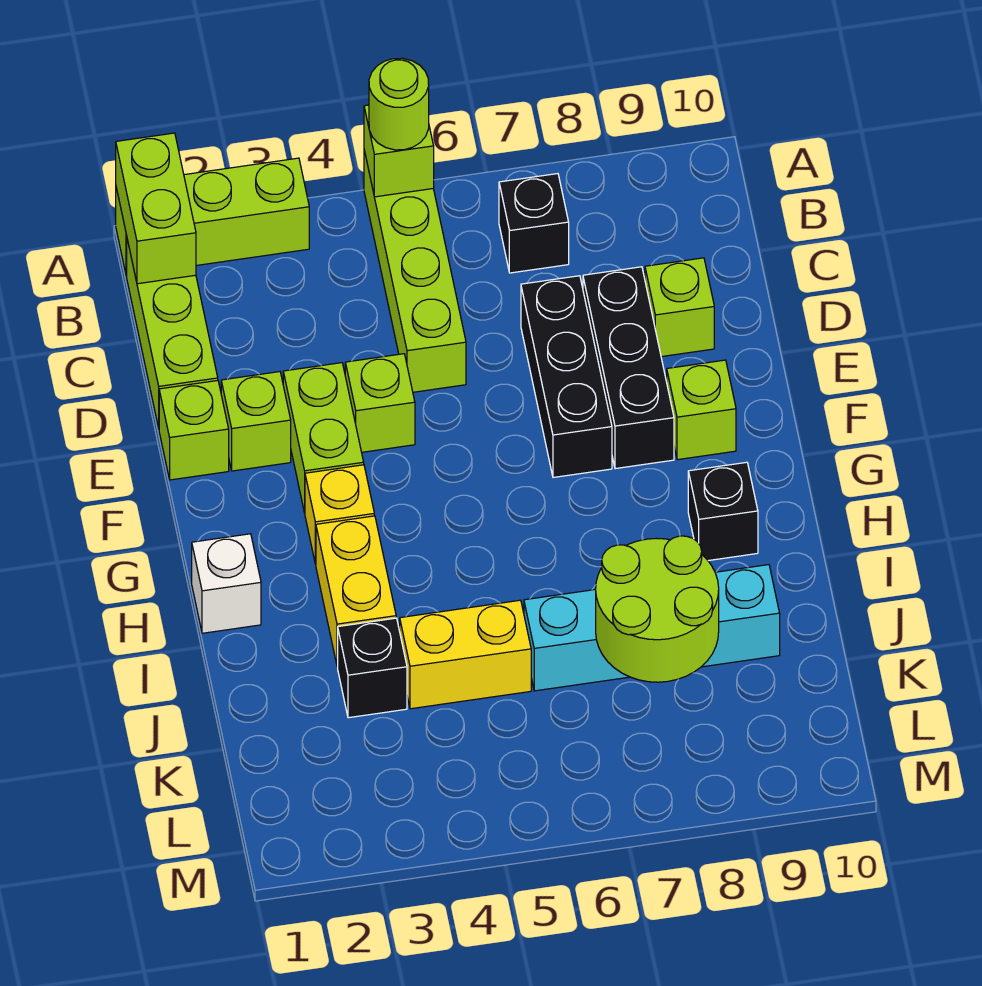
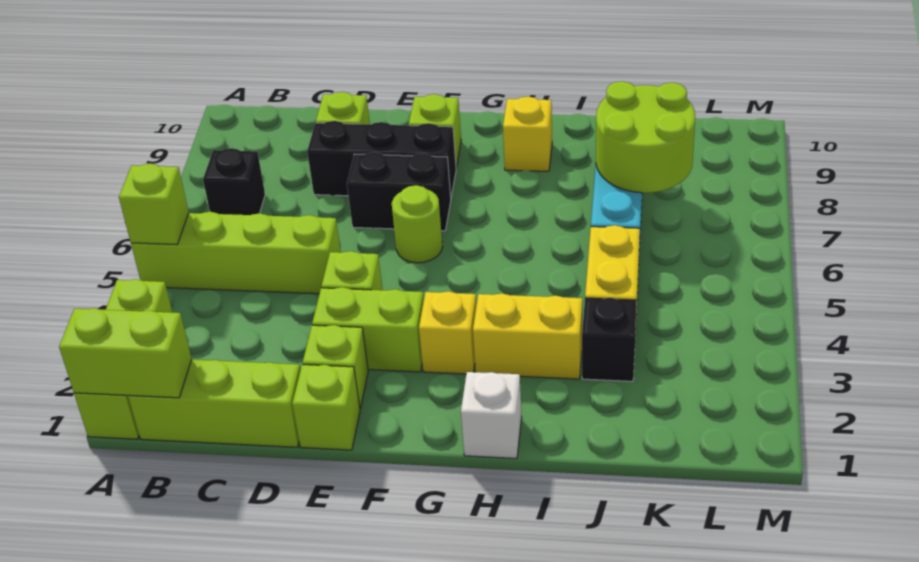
lime 1x1 round brick [369,58,429,150] -> lime 1x1 round brick moved to [392,185,443,263]
black 1x3 brick [521,276,612,477] -> black 1x2 brick [347,152,451,231]
black 1x1 brick [688,462,758,561] -> yellow 1x1 brick [503,97,552,171]

